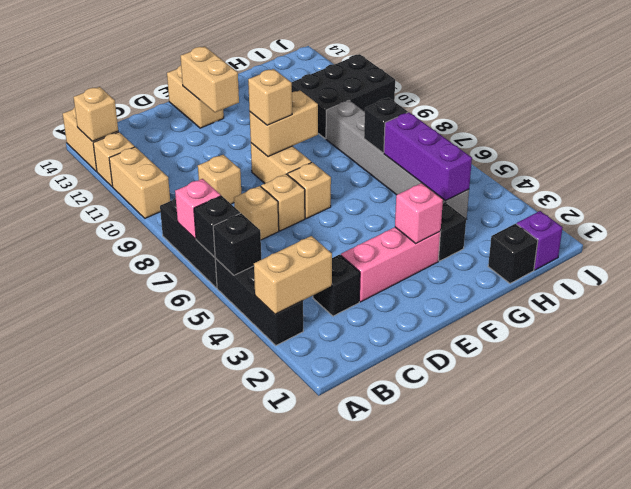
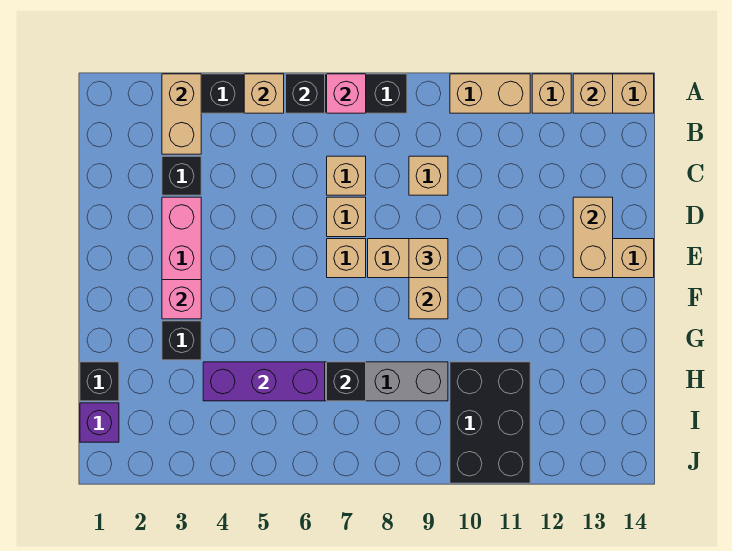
black 1x1 brick [213,213,261,275] -> tan 1x1 brick [244,74,284,113]
tan 1x2 brick [180,46,239,112] -> tan 1x2 brick turned to [573,197,613,278]

